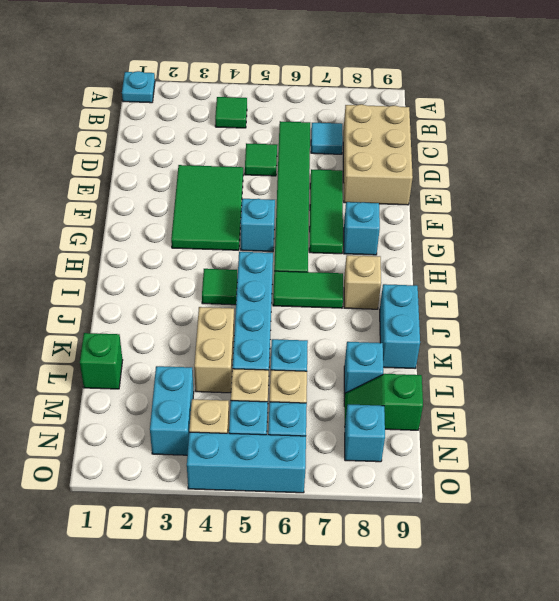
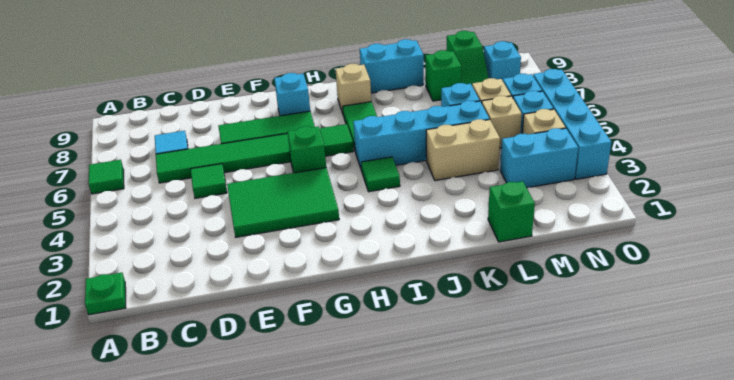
cyan 1x1 plate [122,71,155,103] -> green 1x1 plate [85,273,126,315]
green 1x1 tile [215,97,247,128] -> green 1x1 tile moved to [89,160,124,194]
tan 2x3 brick [343,104,413,205] -> none
cyan 1x1 brick [241,199,275,251] -> green 1x1 brick [287,126,326,173]
cyan 1x1 brick [344,342,383,396] -> green 1x1 brick [425,50,461,101]
cyan 1x3 brick [187,432,306,493] -> cyan 1x4 brick [533,69,611,179]

